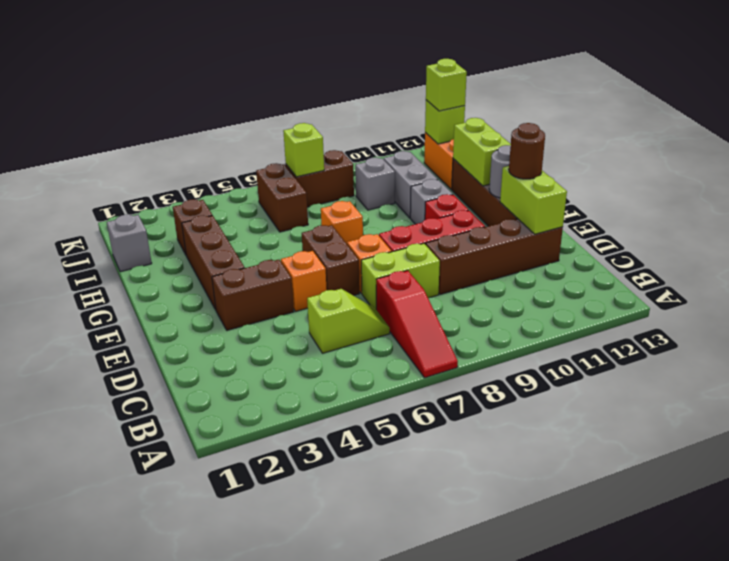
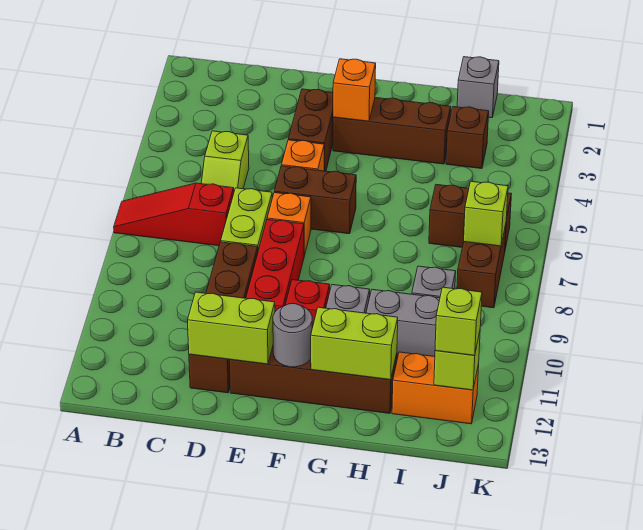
brown 1x1 round brick [509,123,545,179] -> none
orange 1x1 brick [321,201,363,244] -> orange 1x1 brick moved to [333,59,376,121]

